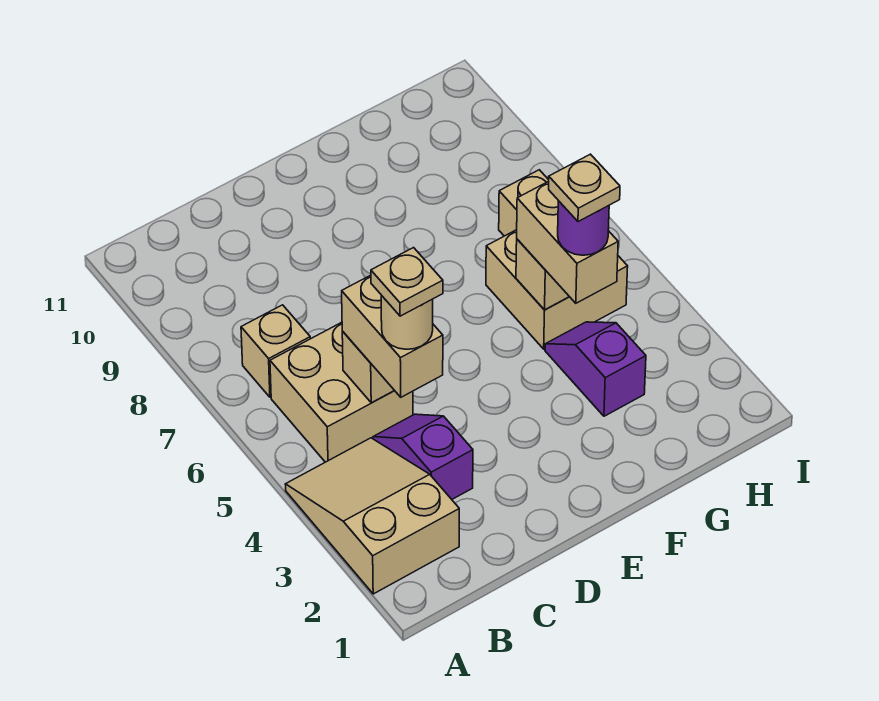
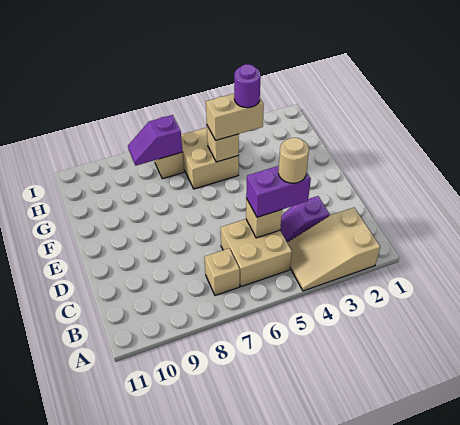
tan 1x2 brick [342,275,443,397] -> purple 1x2 brick [246,166,311,217]
tan 1x1 plate [371,248,443,316] -> none
purple 1x2 slope [545,322,646,416] -> purple 1x2 slope moved to [128,115,183,165]
tan 1x1 plate [549,154,620,222] -> none

